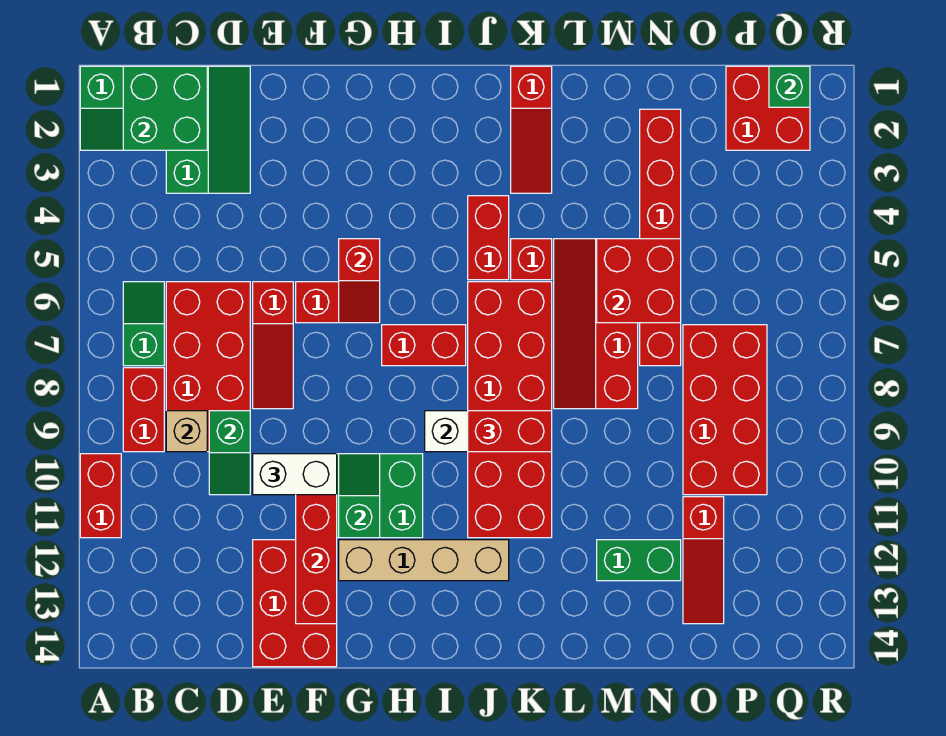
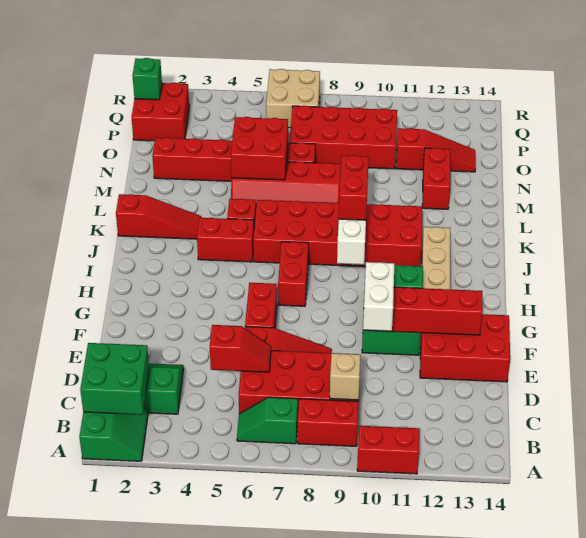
green 1x2 slope [209,411,250,495] -> none
red 1x2 slope [339,239,380,323] -> red 1x2 slope moved to [210,325,271,372]
green 1x2 brick [597,540,681,581] -> red 1x2 brick [422,148,450,209]
none -> tan 2x2 brick [266,69,320,128]

